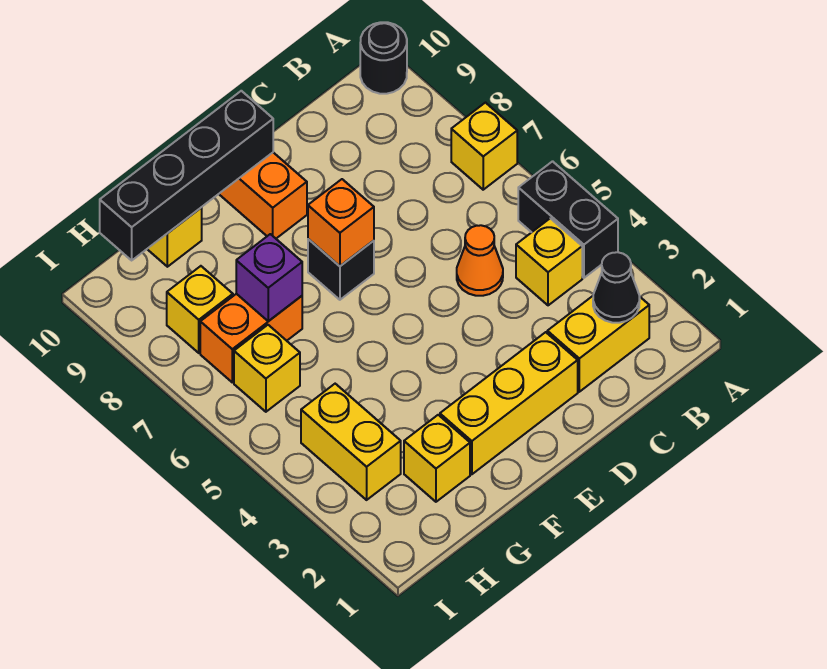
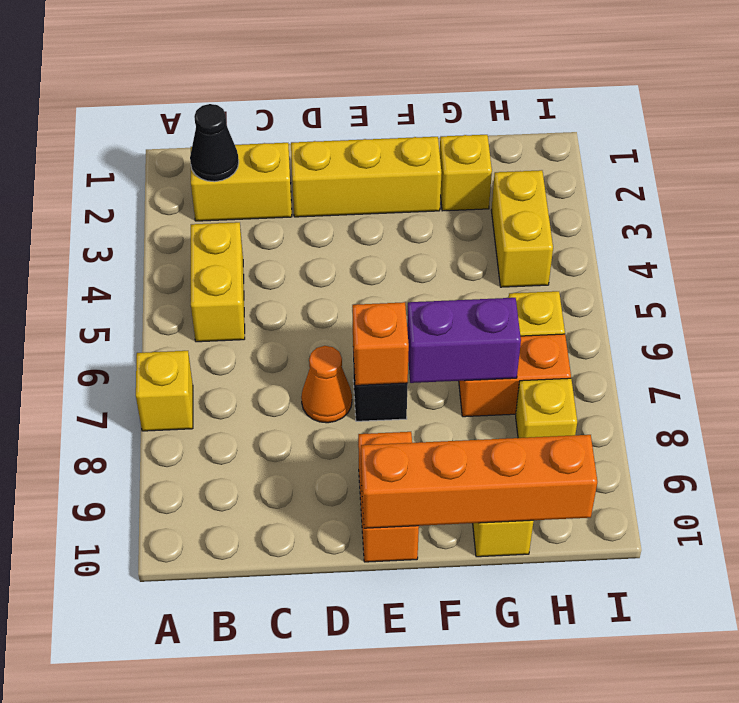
black 1x2 brick [518,161,618,278] -> none
black 1x1 round brick [360,22,407,94] -> none
yellow 1x1 brick [516,218,582,305] -> yellow 1x2 brick [191,222,245,342]
orange 1x1 cone [457,225,503,296] -> orange 1x1 cone moved to [301,346,352,423]
black 1x4 brick [100,91,273,260] -> orange 1x4 brick [361,435,597,528]
purple 1x1 brick [236,234,302,321] -> purple 1x2 brick [407,298,521,383]

